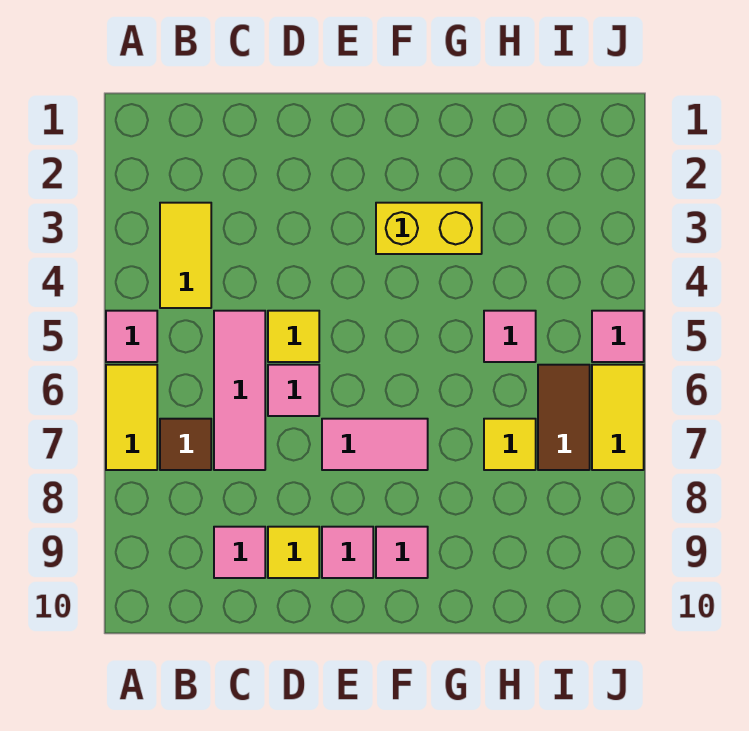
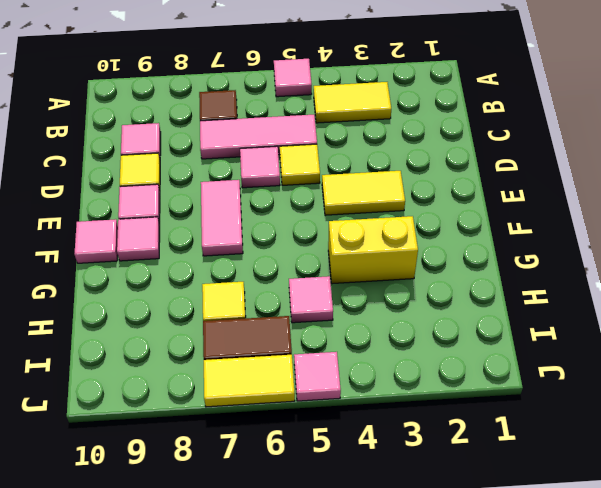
yellow 1x2 tile [106,365,157,470] -> yellow 1x2 tile moved to [322,171,405,215]
yellow 1x2 brick [376,203,482,254] -> yellow 1x2 brick turned to [328,216,418,284]
none -> pink 1x1 tile [74,219,118,263]

